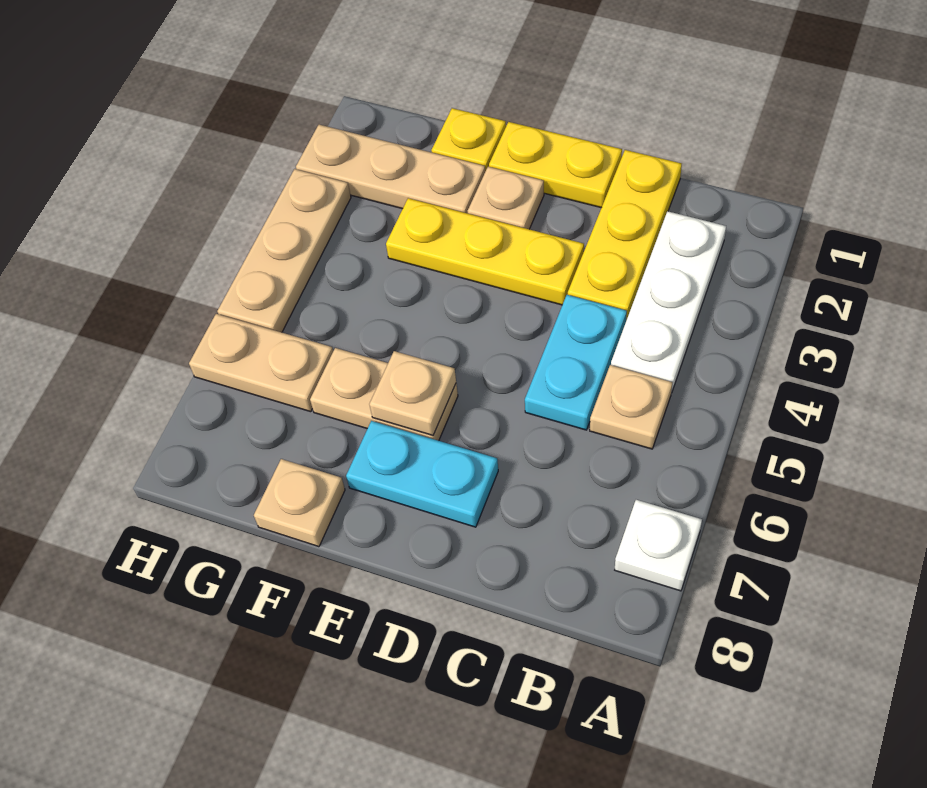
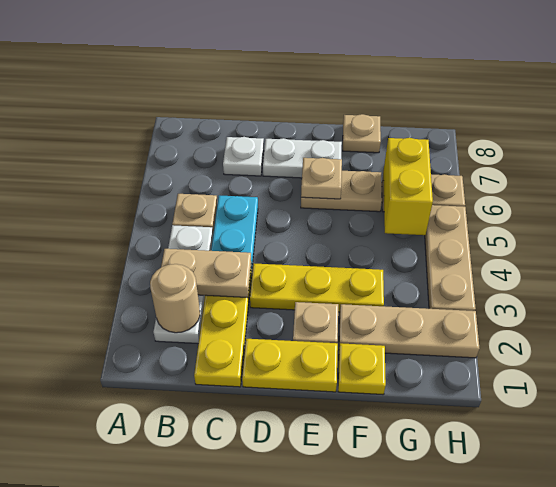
white 1x1 plate [615,500,702,591] -> white 1x1 plate moved to [223,137,264,176]
none -> tan 1x1 round brick [150,264,200,333]
none -> tan 1x2 plate [161,249,251,298]
cyan 1x2 plate [346,421,498,527] -> white 1x2 plate [263,138,342,178]
none -> yellow 1x2 brick [383,138,433,235]

